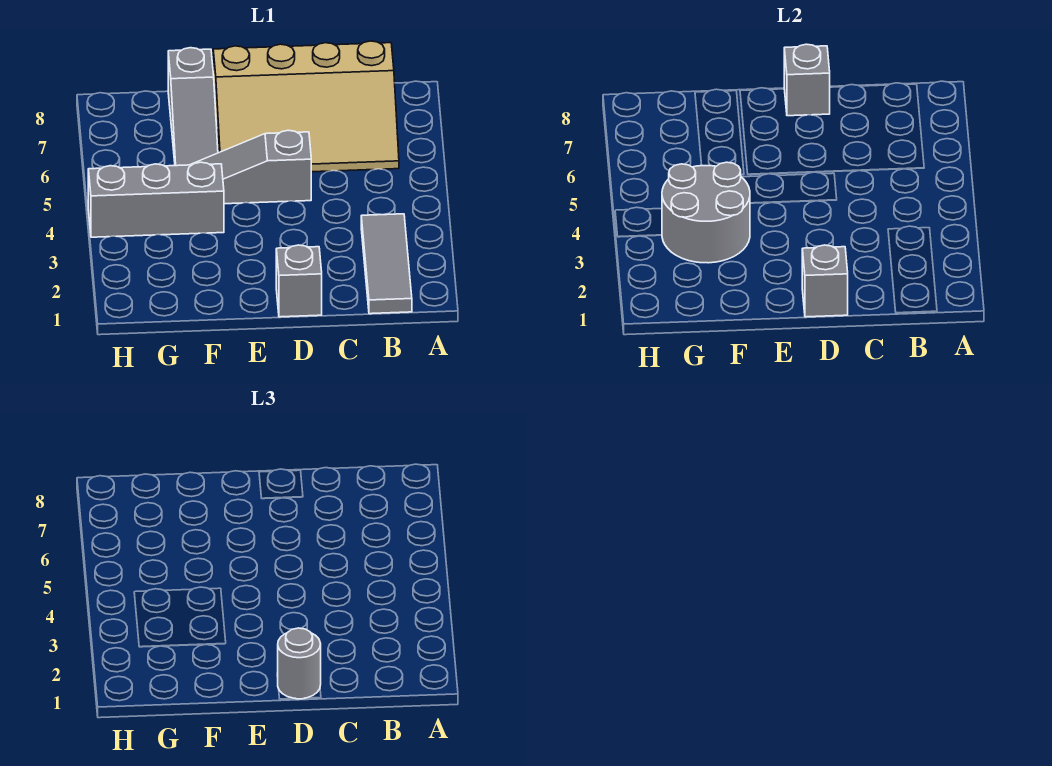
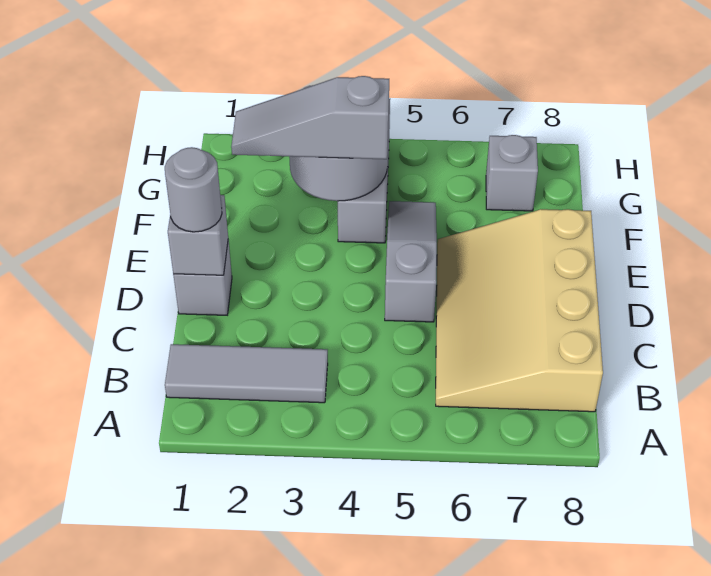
grey 1x1 brick [784,44,830,116] -> grey 1x1 brick moved to [486,135,538,211]
grey 1x3 slope [168,48,218,166] -> grey 1x3 slope moved to [231,76,389,159]

